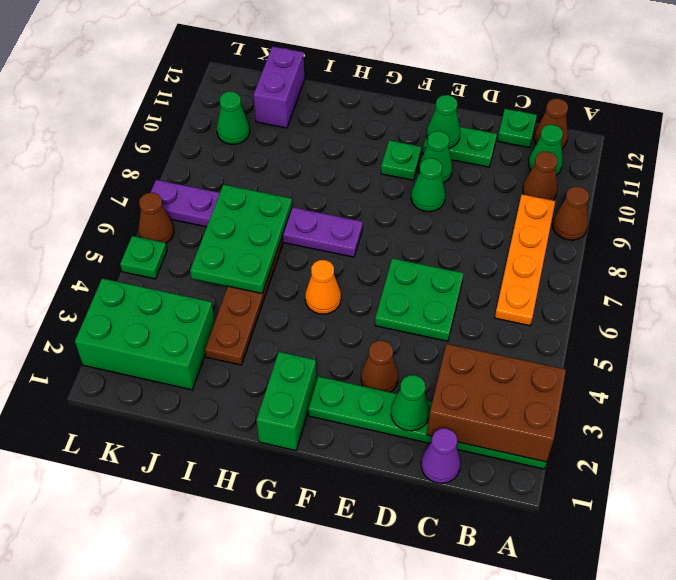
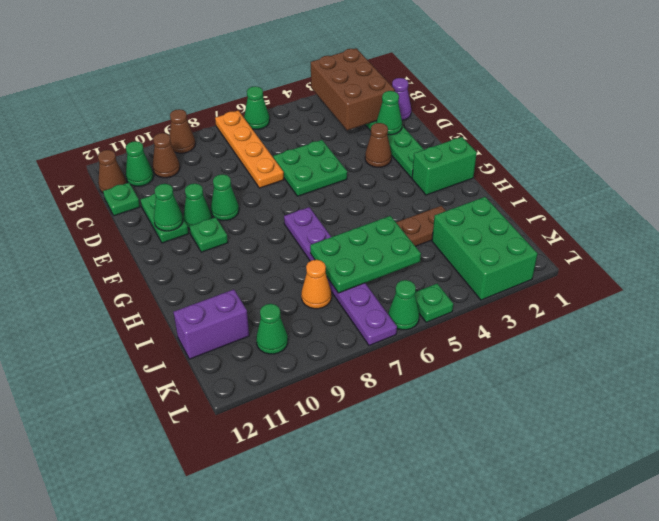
none -> green 1x1 cone [244,86,270,129]
orange 1x4 plate [495,194,555,326] -> orange 1x4 plate turned to [215,111,284,188]
orange 1x1 cone [305,260,341,314] -> orange 1x1 cone moved to [301,260,332,309]
brown 1x1 cone [138,193,174,243] -> green 1x1 cone [388,280,419,330]

